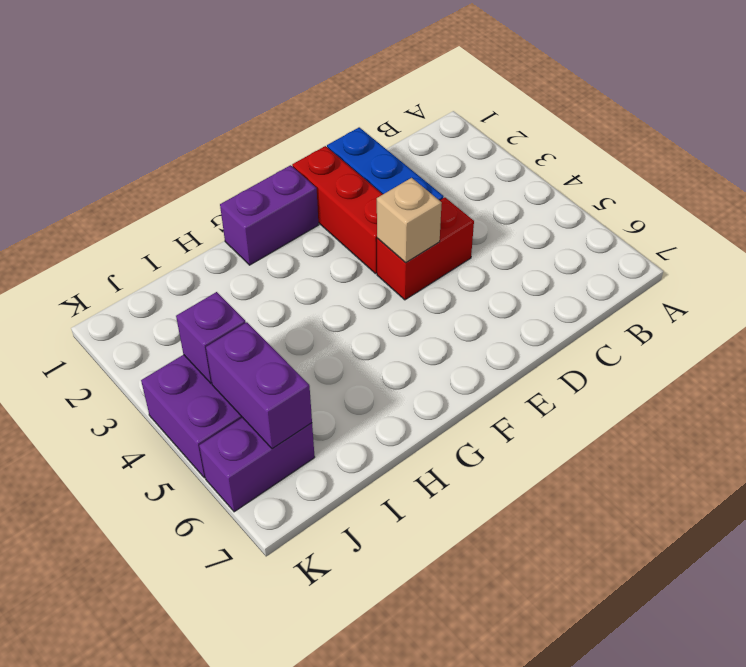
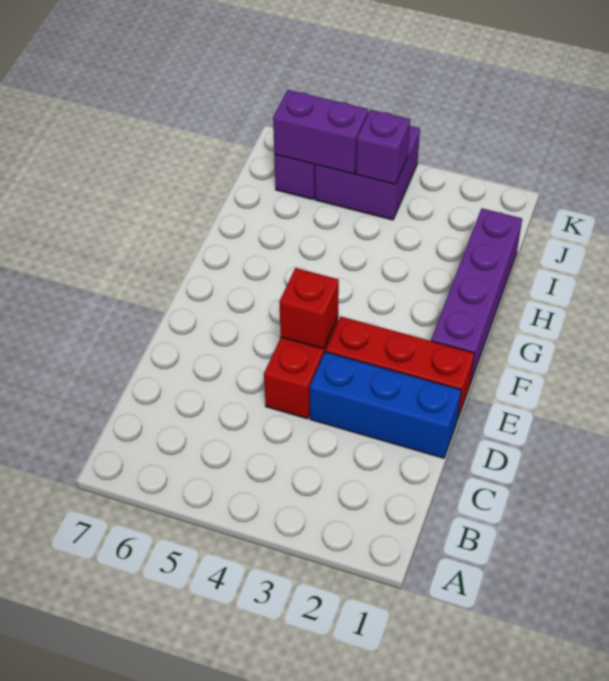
tan 1x1 brick [377,178,442,263] -> red 1x1 brick [279,268,339,349]
purple 1x2 brick [220,165,318,265] -> purple 1x4 brick [431,208,522,384]

